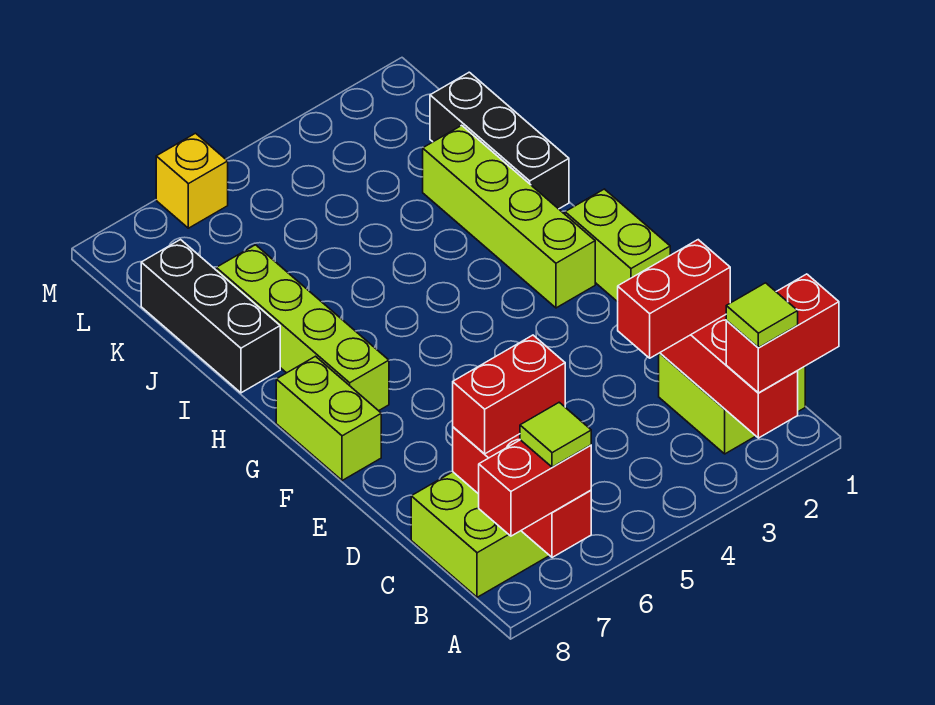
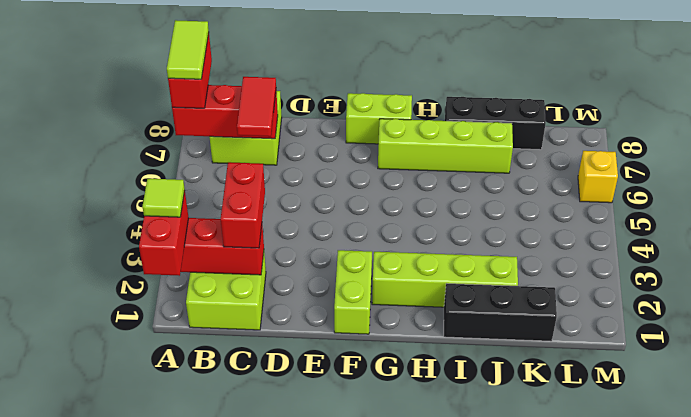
lime 1x1 tile [520,402,591,467] -> lime 1x2 tile [167,20,209,79]
red 1x2 brick [453,335,565,454] -> red 1x2 tile [237,77,276,137]
lime 1x2 brick [565,189,670,302] -> lime 1x2 brick turned to [334,250,372,334]

